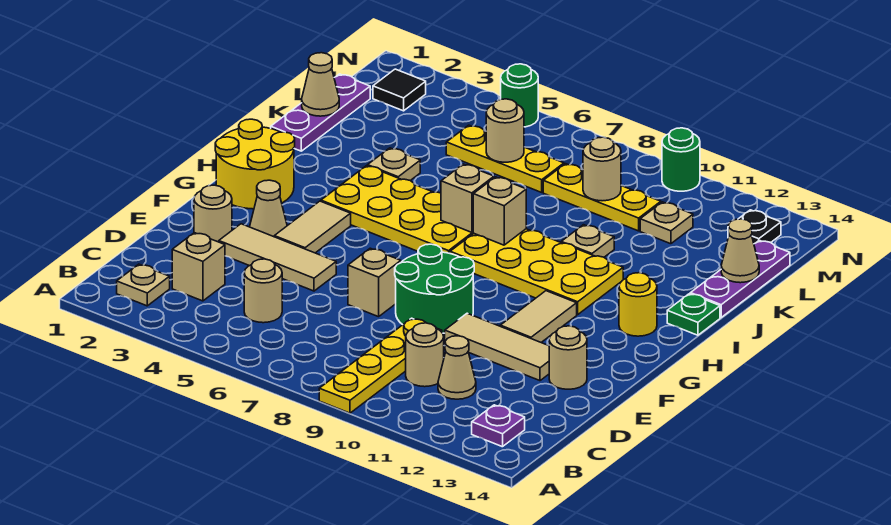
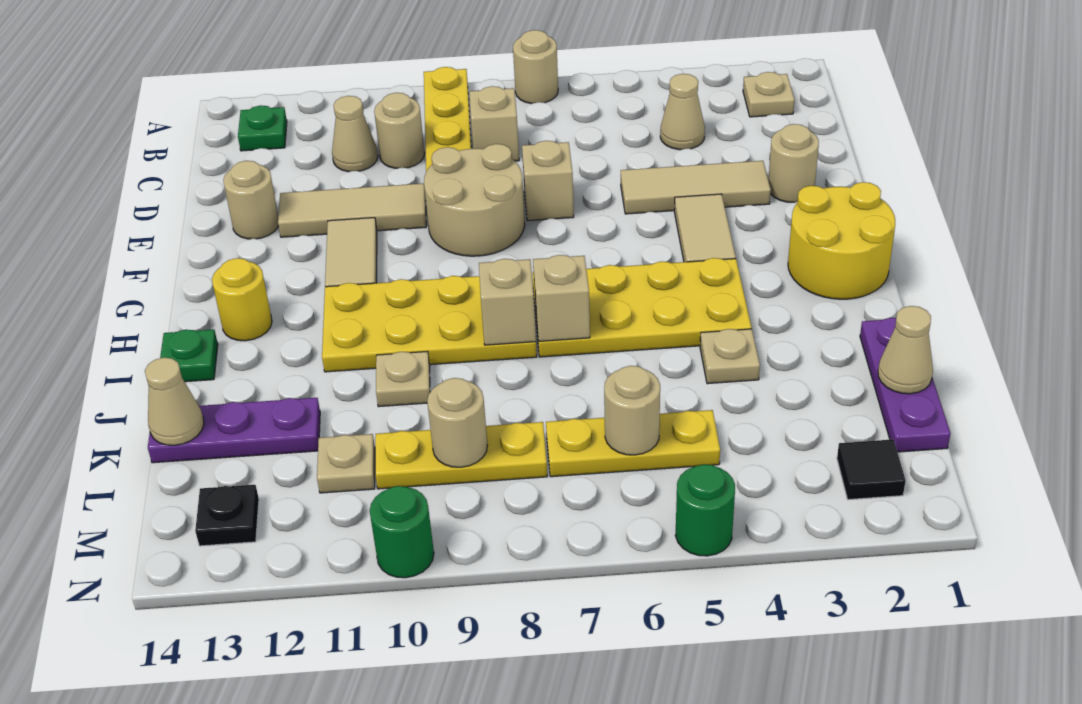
purple 1x1 plate [472,405,525,447] -> green 1x1 plate [238,105,287,151]
tan 1x1 brick [172,233,225,301] -> tan 1x1 brick moved to [469,86,519,161]
tan 1x1 round brick [244,259,282,323] -> tan 1x1 round brick moved to [513,30,558,104]
green 2x2 round brick [395,244,474,333] -> tan 2x2 round brick [424,144,525,256]
tan 1x1 cone [250,180,287,237] -> tan 1x1 cone moved to [660,74,705,150]
purple 1x3 plate [690,240,790,317] -> purple 1x3 plate turned to [148,398,320,463]

